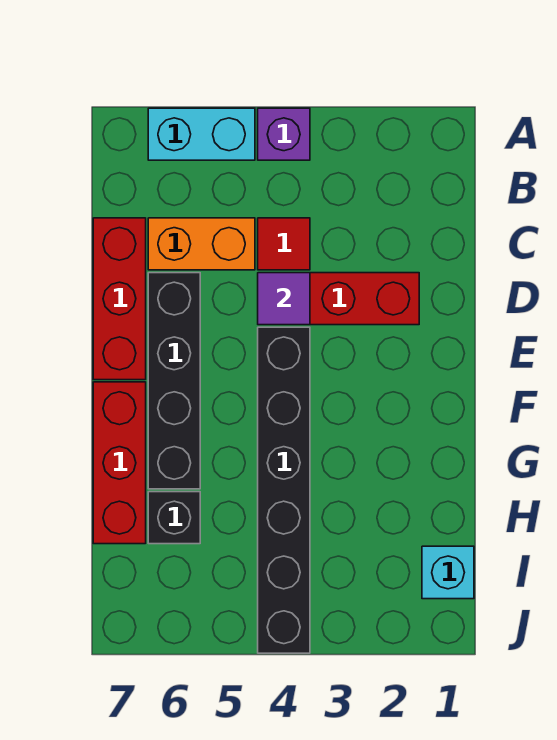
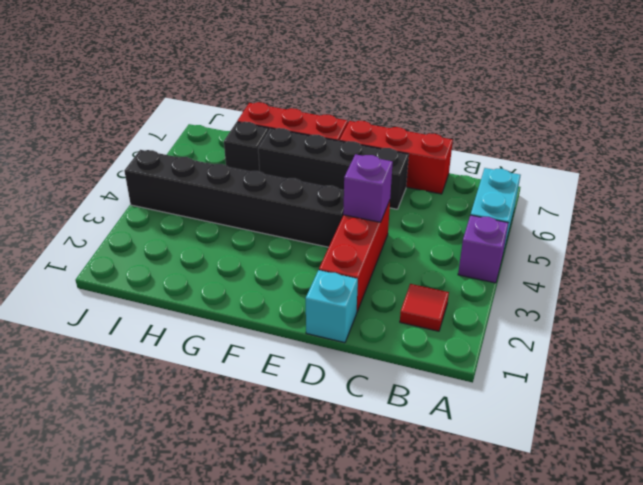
red 1x1 tile [258,218,310,270] -> red 1x1 tile moved to [400,284,449,331]
orange 1x2 brick [148,218,255,270] -> none
purple 1x1 tile [258,273,310,325] -> purple 1x1 brick [343,154,393,222]
cyan 1x1 brick [422,546,474,599] -> cyan 1x1 brick moved to [306,270,358,343]

